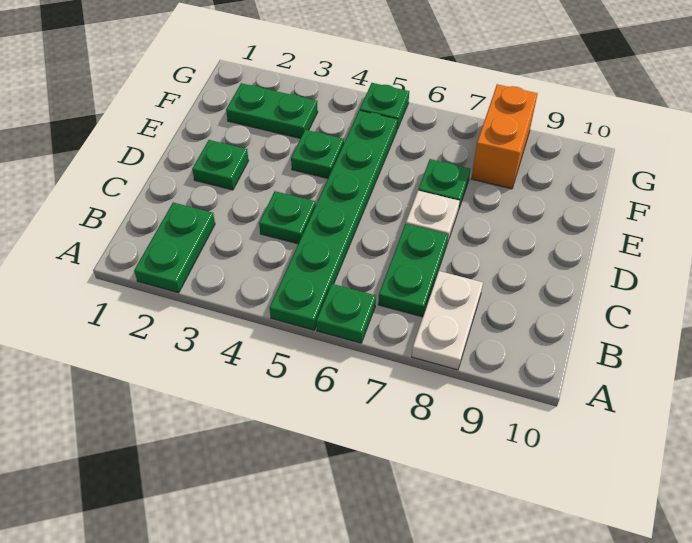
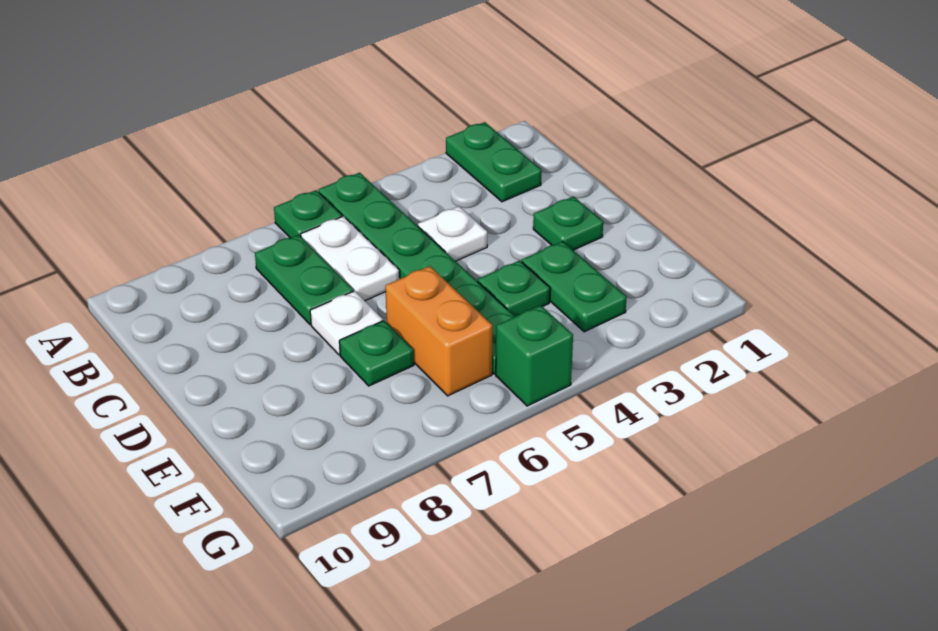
white 1x2 plate [412,271,483,370] -> white 1x2 plate moved to [301,216,399,301]
green 1x1 plate [259,191,316,244] -> white 1x1 plate [418,206,487,261]
green 1x2 plate [226,83,318,138] -> green 1x2 plate turned to [522,241,627,332]
orange 1x2 brick [471,84,538,189] -> orange 1x2 brick moved to [385,266,492,396]
green 1x1 plate [360,83,409,129] -> green 1x1 brick [496,305,573,406]

